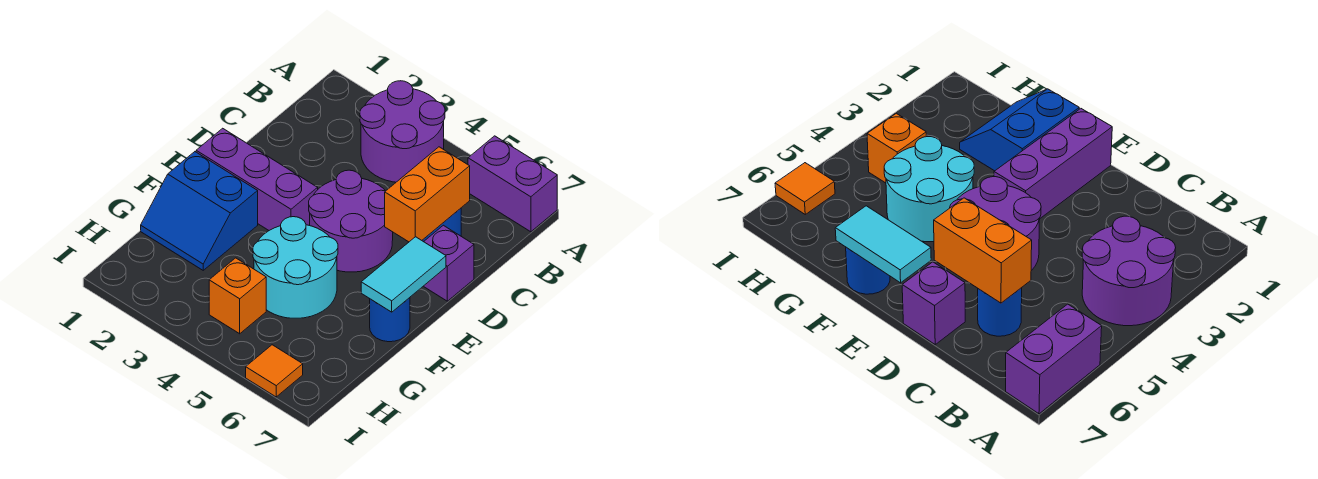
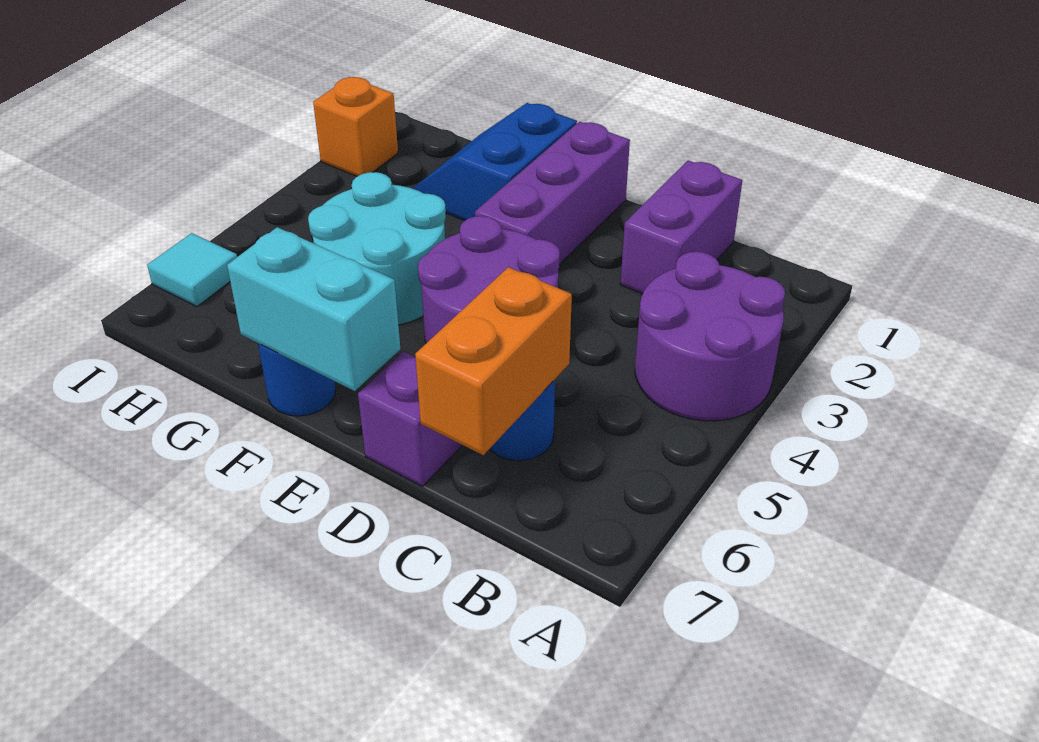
purple 1x2 brick [468,136,557,232] -> purple 1x2 brick moved to [620,161,742,294]
orange 1x2 brick [385,147,470,242] -> orange 1x2 brick turned to [415,267,572,455]
cyan 1x2 tile [361,237,446,312] -> cyan 1x2 brick [227,227,400,391]
orange 1x1 brick [209,258,266,334] -> orange 1x1 brick moved to [313,77,398,176]
orange 1x1 tile [246,345,303,397] -> cyan 1x1 tile [147,233,237,307]

